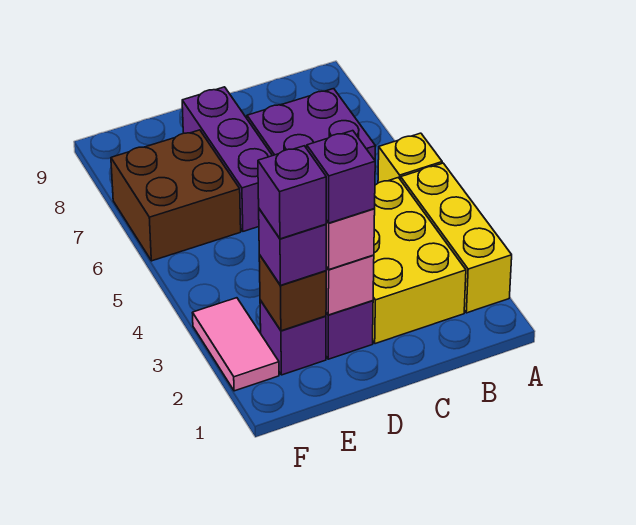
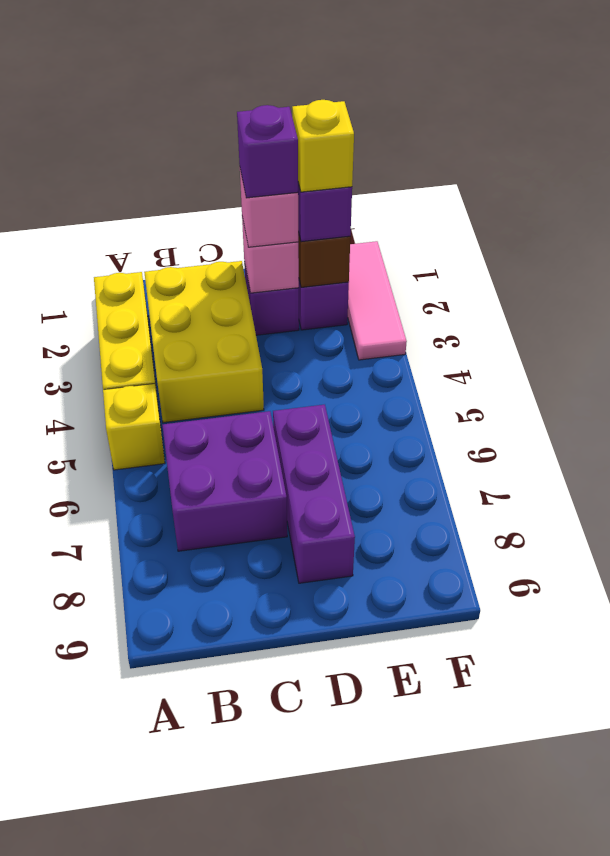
purple 1x1 brick [258,146,326,239] -> yellow 1x1 brick [292,100,354,192]
brown 2x2 brick [111,130,241,261] -> none
pink 1x2 tile [193,298,279,391] -> pink 1x3 tile [348,241,407,360]

